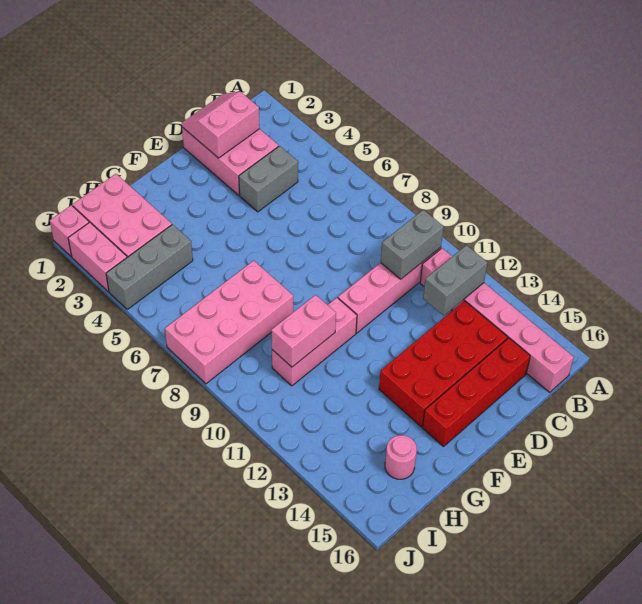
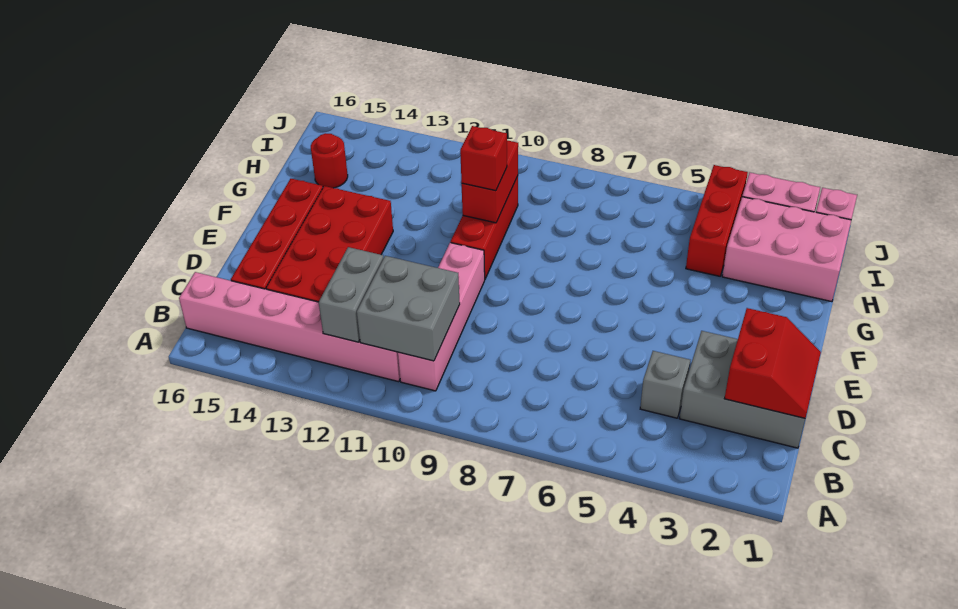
grey 1x2 brick [381,210,444,279] -> grey 2x2 brick [357,256,460,361]
pink 2x3 brick [182,127,279,195] -> grey 2x3 brick [679,331,805,448]
pink 2x2 slope [182,92,260,158] -> red 2x2 slope [724,308,821,418]
grey 1x2 brick [239,146,298,212] -> grey 1x1 brick [640,351,690,418]
pink 1x3 brick [272,298,357,386] -> red 1x3 brick [451,176,518,279]
pink 2x4 brick [165,260,293,384] -> none
pink 1x2 brick [271,295,336,367] -> red 1x2 brick [462,140,518,223]
none -> red 1x1 brick [460,126,507,191]
grey 1x3 brick [106,224,193,309] -> red 1x3 brick [686,165,748,276]
pink 1x1 round brick [385,435,417,479] -> red 1x1 round brick [311,133,348,188]

